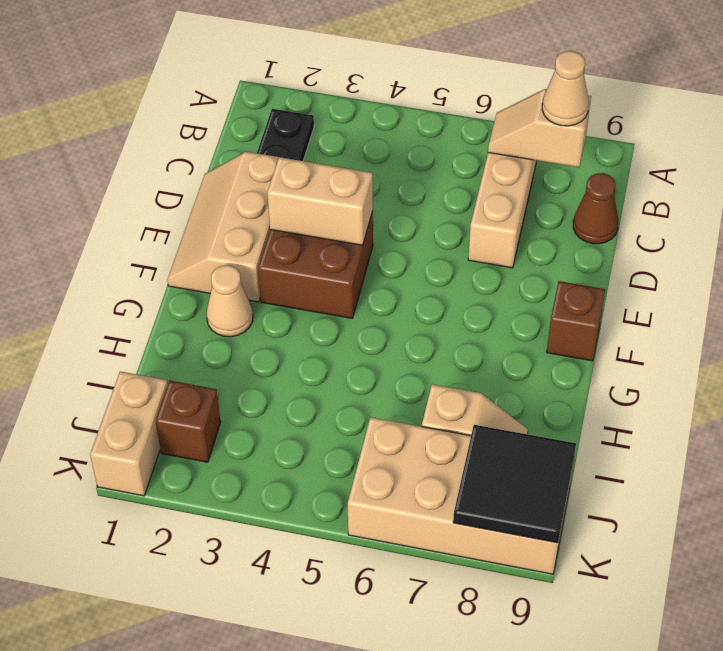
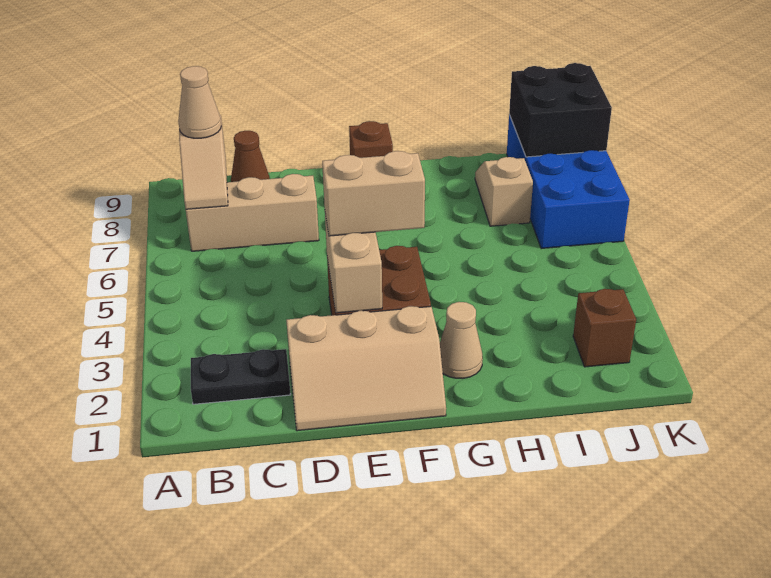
tan 1x2 brick [90,372,168,496] -> tan 1x2 brick moved to [322,151,425,236]
tan 2x4 brick [348,417,574,574] -> blue 2x4 brick [507,115,630,249]
black 2x2 tile [453,425,576,543] -> black 2x2 brick [509,63,612,157]

